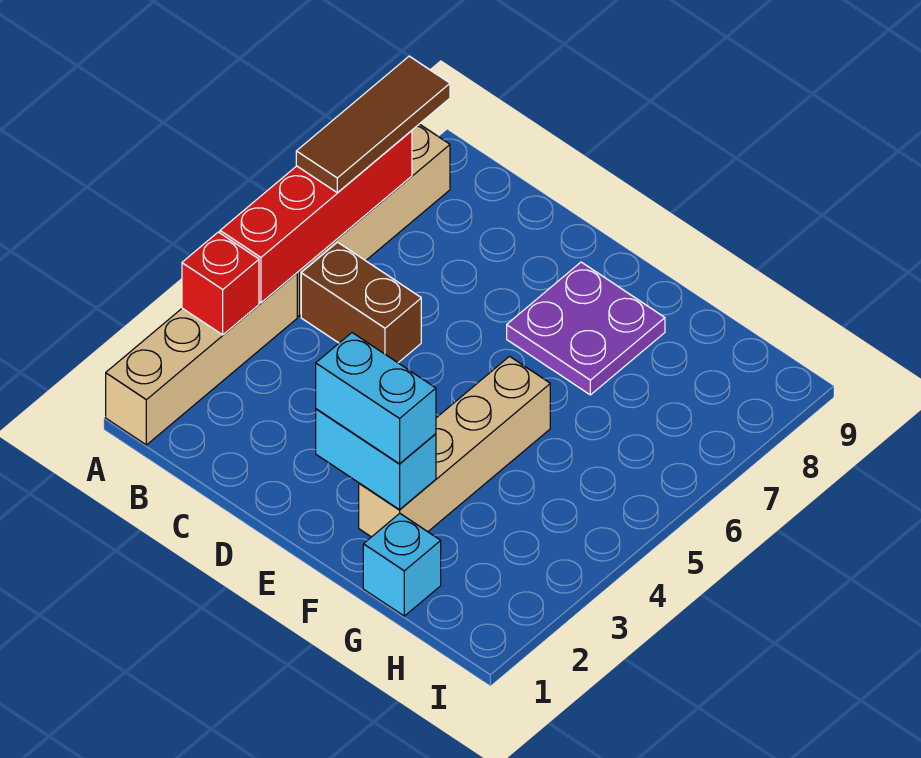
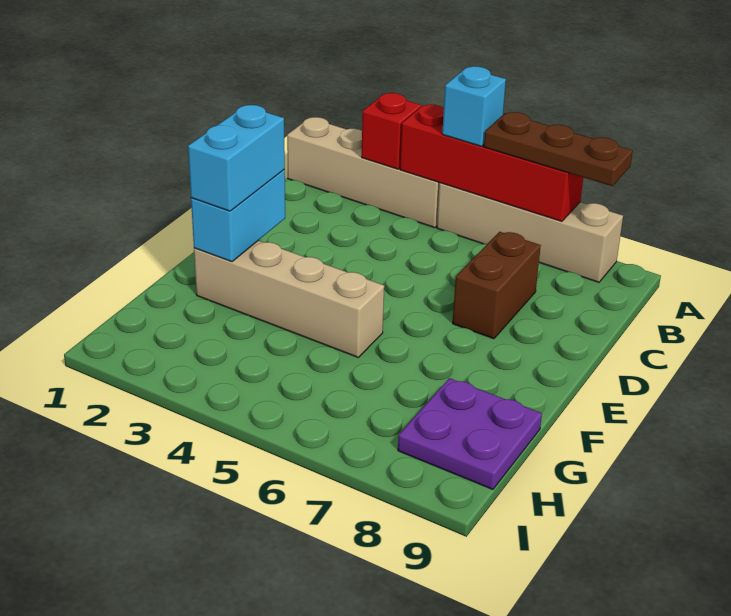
brown 1x3 tile [296,56,450,193] -> brown 1x3 plate [484,112,633,186]
brown 1x2 brick [301,242,421,363] -> brown 1x2 brick moved to [453,232,541,339]
purple 2x2 plate [507,262,665,395] -> purple 2x2 plate moved to [398,378,542,489]
cyan 1x1 brick [363,513,441,616] -> cyan 1x1 brick moved to [442,66,506,146]

